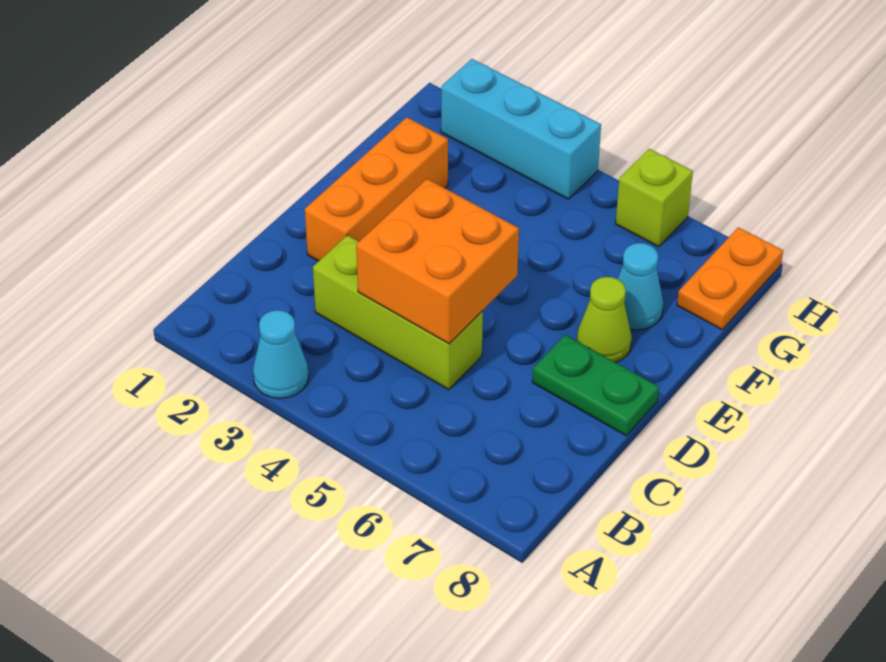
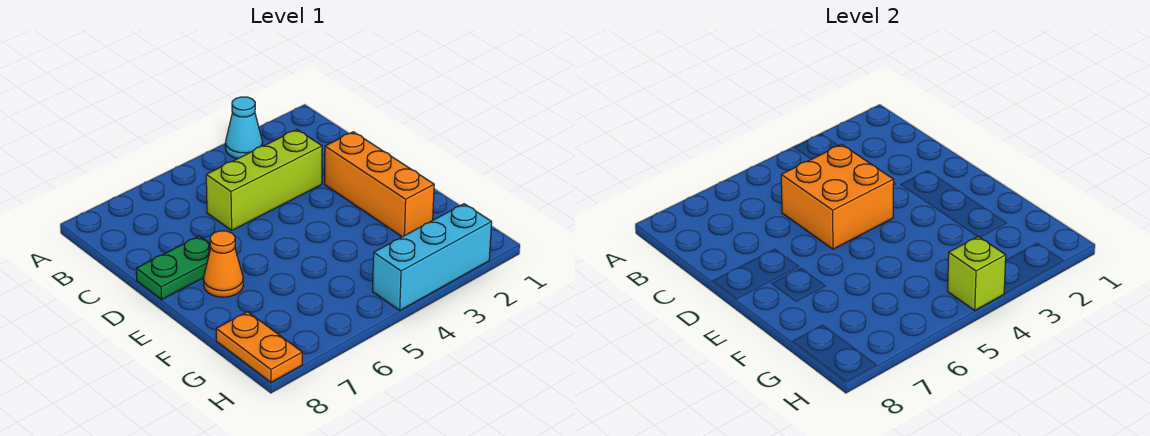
lime 1x1 cone [577,277,632,363] -> orange 1x1 cone [204,231,243,297]
cyan 1x1 cone [618,243,664,330] -> none
lime 1x1 brick [616,149,693,247] -> lime 1x1 brick moved to [948,236,1006,310]

